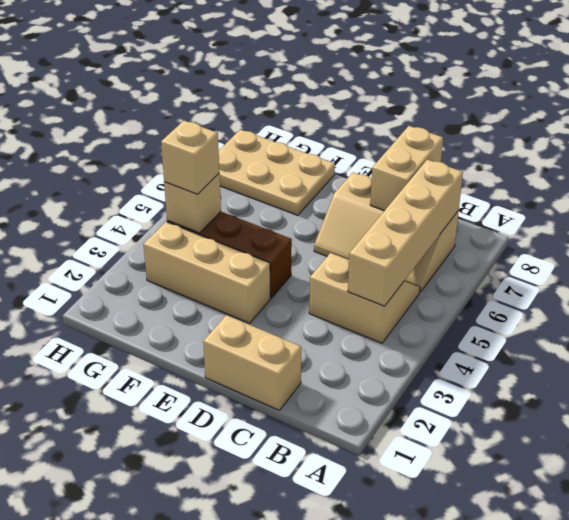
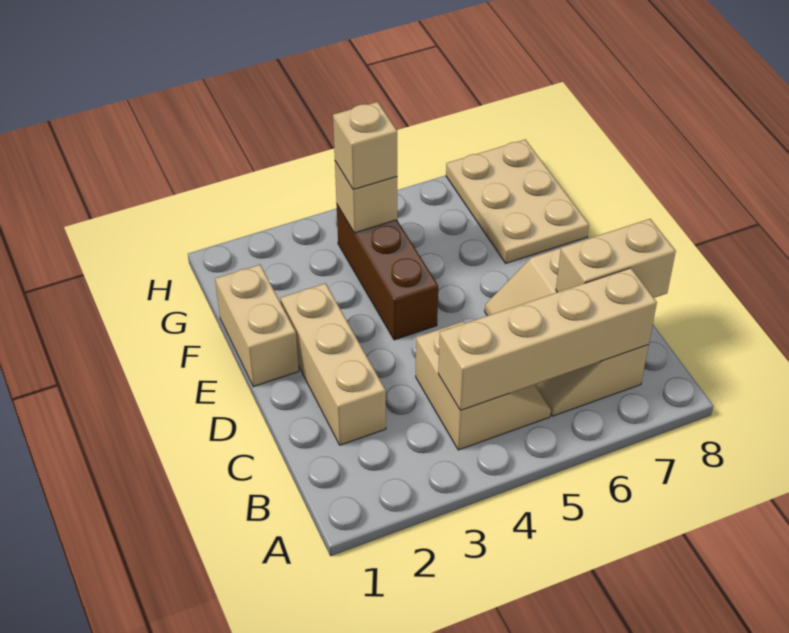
tan 1x2 brick [203,315,301,410] -> tan 1x2 brick moved to [215,265,299,387]
tan 1x3 brick [143,222,270,323] -> tan 1x3 brick moved to [280,283,386,445]

